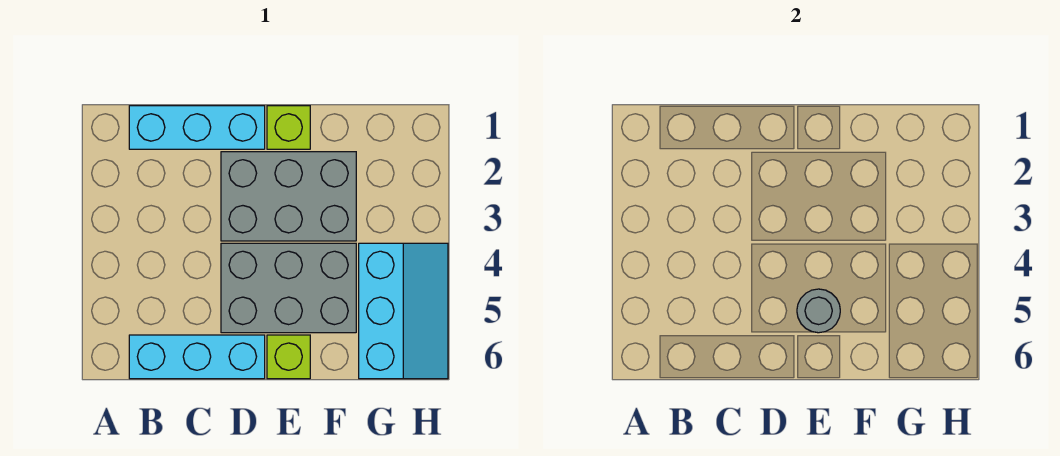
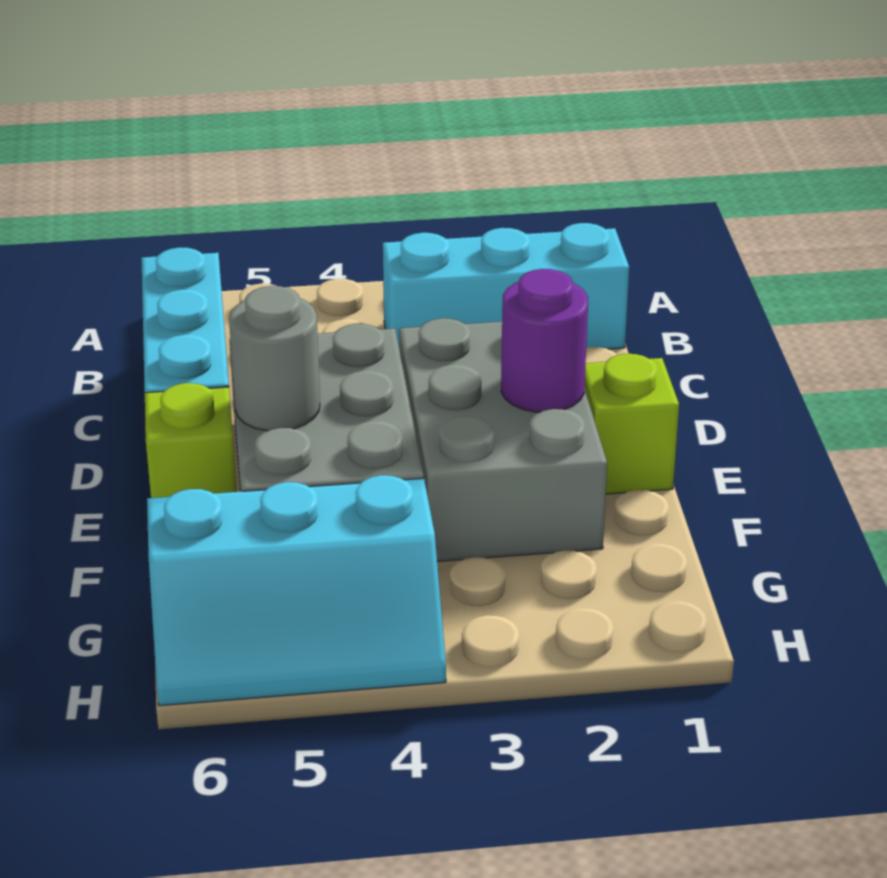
cyan 1x3 brick [129,106,265,149] -> cyan 1x3 brick turned to [383,223,629,350]
none -> purple 1x1 round brick [501,269,588,412]

